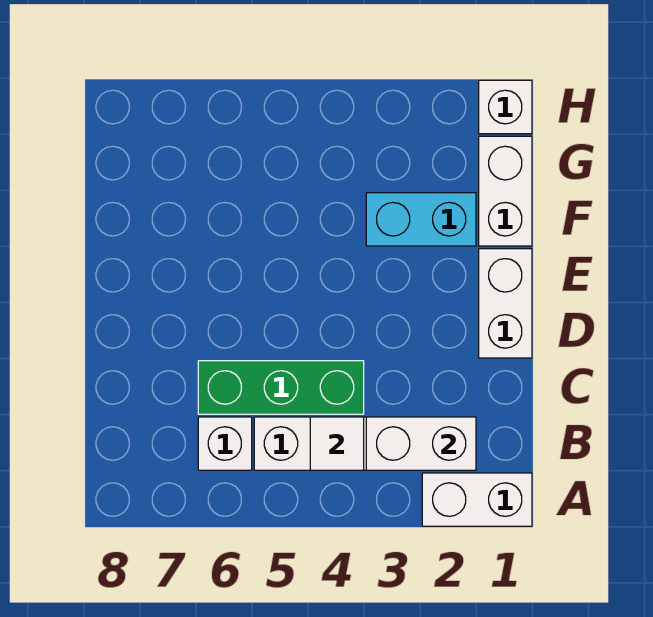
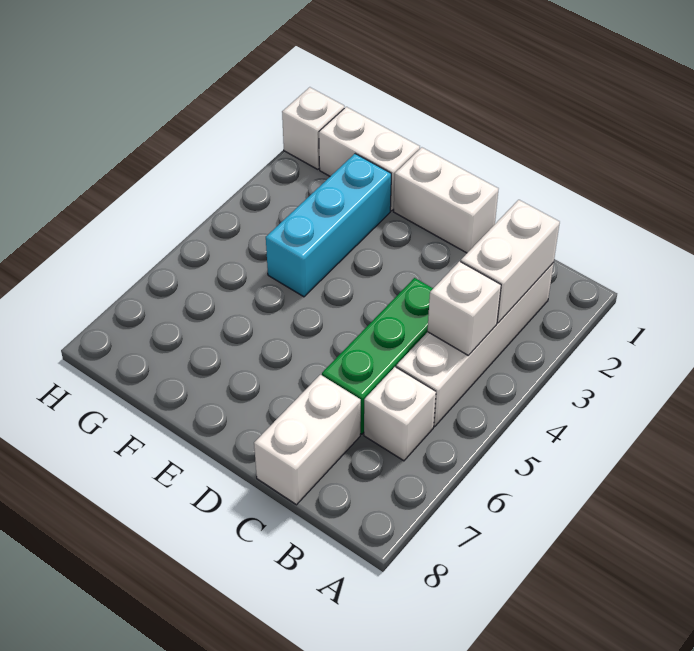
white 1x2 brick [422,473,532,526] -> white 1x2 brick moved to [254,375,361,505]
white 1x1 tile [310,417,364,470] -> white 1x1 brick [428,261,501,355]
cyan 1x2 brick [366,193,476,246] -> cyan 1x3 brick [266,154,391,297]

